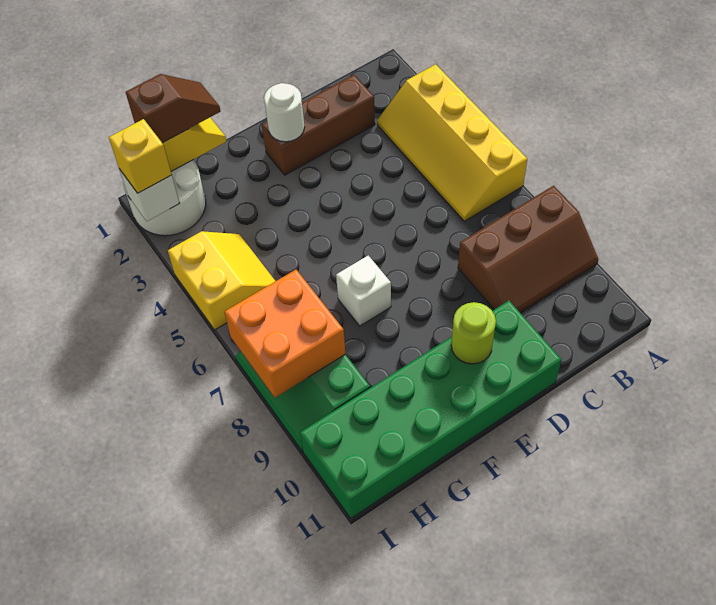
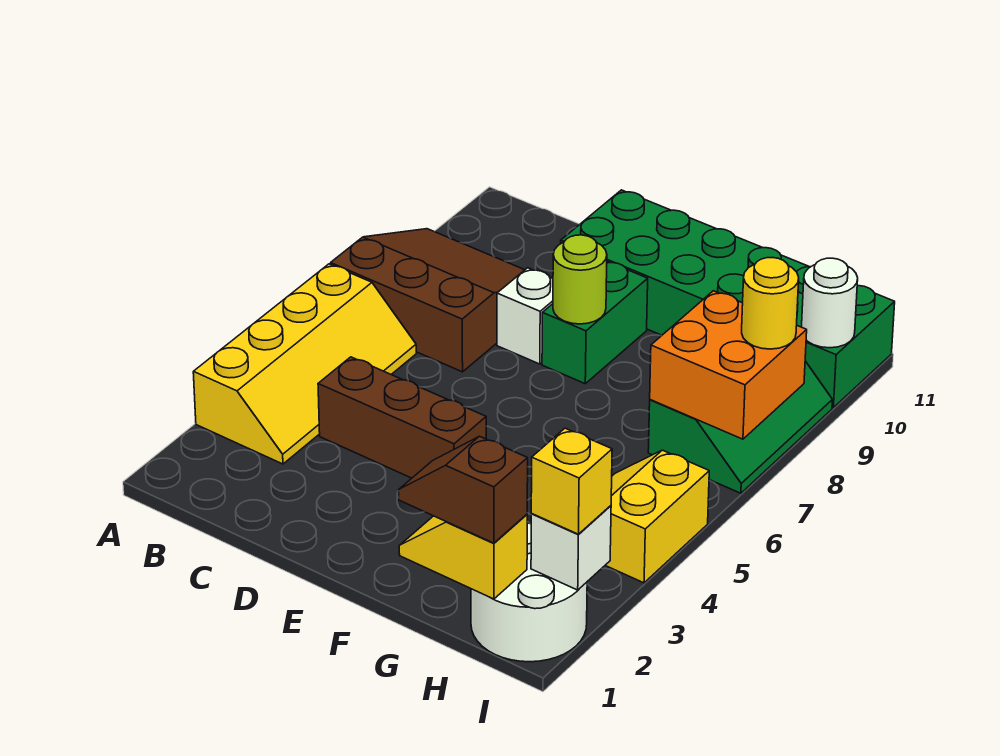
brown 2x3 slope [458,186,598,313] -> brown 3x3 slope [331,229,524,372]
brown 1x3 brick [262,75,375,175] -> brown 1x3 brick moved to [318,357,486,478]
white 1x1 round brick [264,83,305,142] -> white 1x1 round brick moved to [802,258,858,348]
none -> green 1x2 brick [542,261,648,384]
lime 1x1 round brick [451,302,496,364] -> lime 1x1 round brick moved to [553,235,607,324]
white 1x1 brick [336,256,391,326] -> white 1x1 brick moved to [497,268,553,364]
none -> yellow 1x1 round brick [742,258,799,349]

